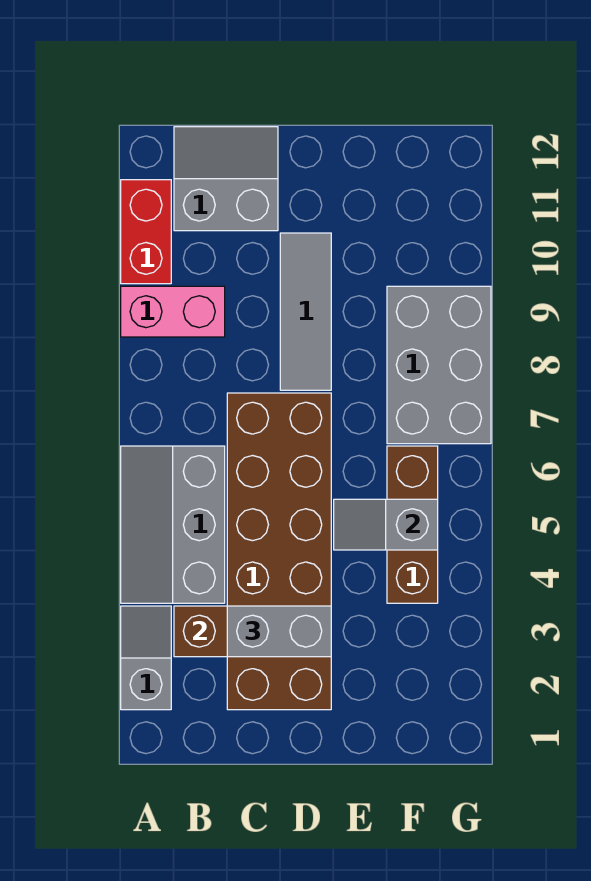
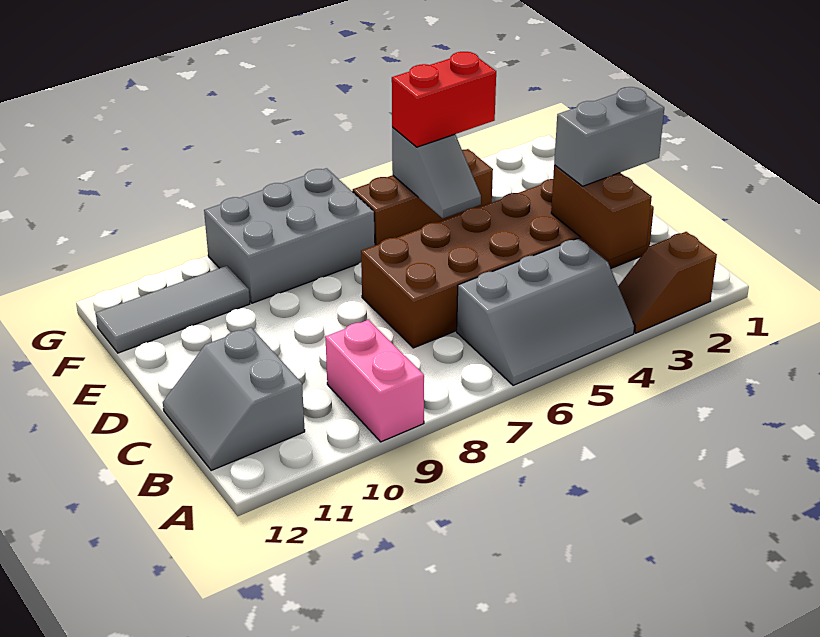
grey 1x2 slope [121,606,171,710] -> brown 1x2 slope [618,232,717,333]
red 1x2 brick [121,180,171,284] -> red 1x2 brick moved to [392,52,496,147]
grey 1x2 brick [227,606,331,657] -> grey 1x2 brick turned to [554,87,664,186]
grey 1x3 tile [280,233,331,390] -> grey 1x3 tile moved to [96,266,250,353]

